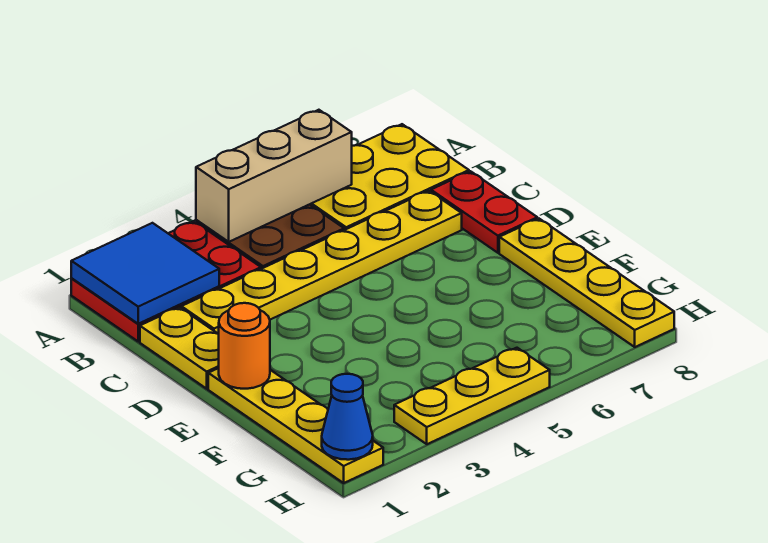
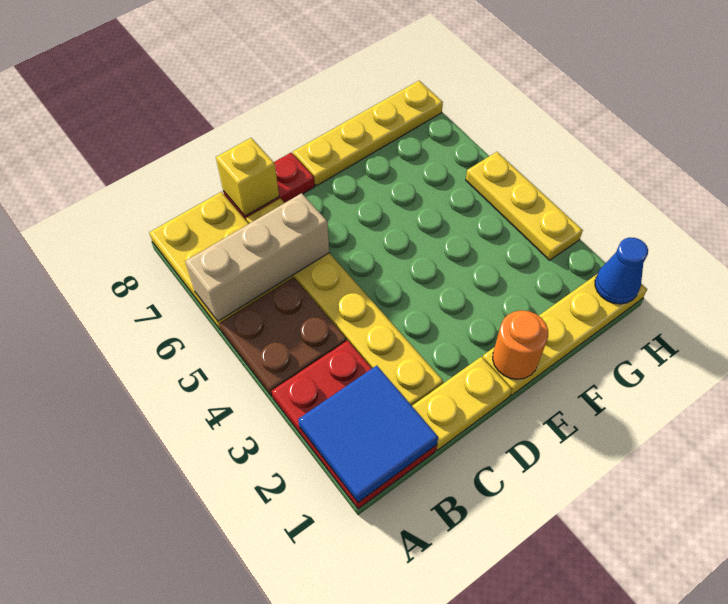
tan 1x3 brick [196,110,352,242] -> tan 1x3 brick turned to [185,193,329,321]
none -> yellow 1x1 brick [216,138,279,216]

